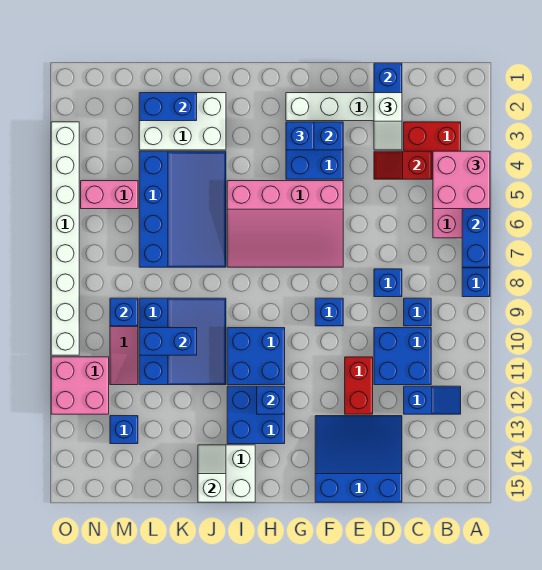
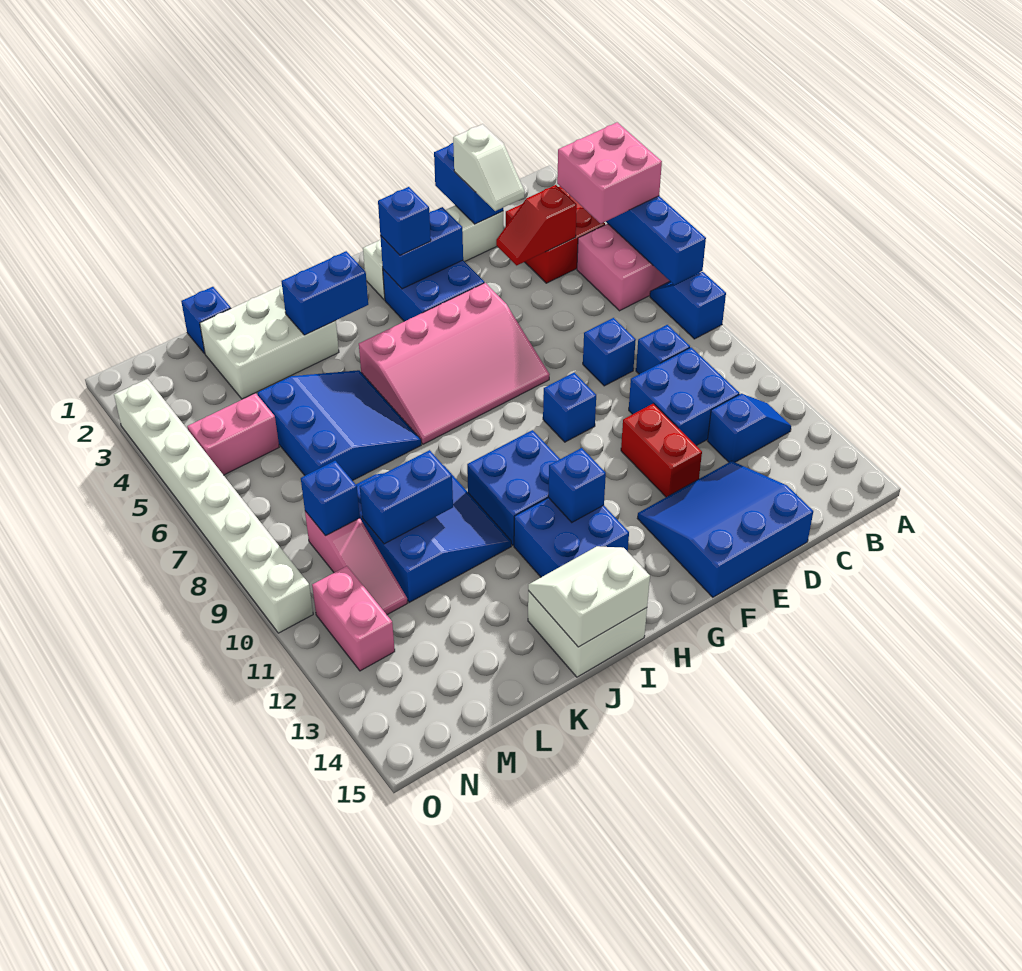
blue 3x4 slope [139,151,226,267] -> blue 3x3 slope [258,370,421,481]
white 1x2 slope [198,445,226,502] -> white 2x2 slope [528,546,650,647]
blue 1x2 brick [139,93,197,121] -> blue 1x2 brick moved to [281,251,368,335]
blue 1x1 brick [110,416,138,444] -> blue 1x1 brick moved to [181,287,231,354]
pink 2x2 brick [51,357,109,414] -> pink 1x2 brick [312,566,395,671]

